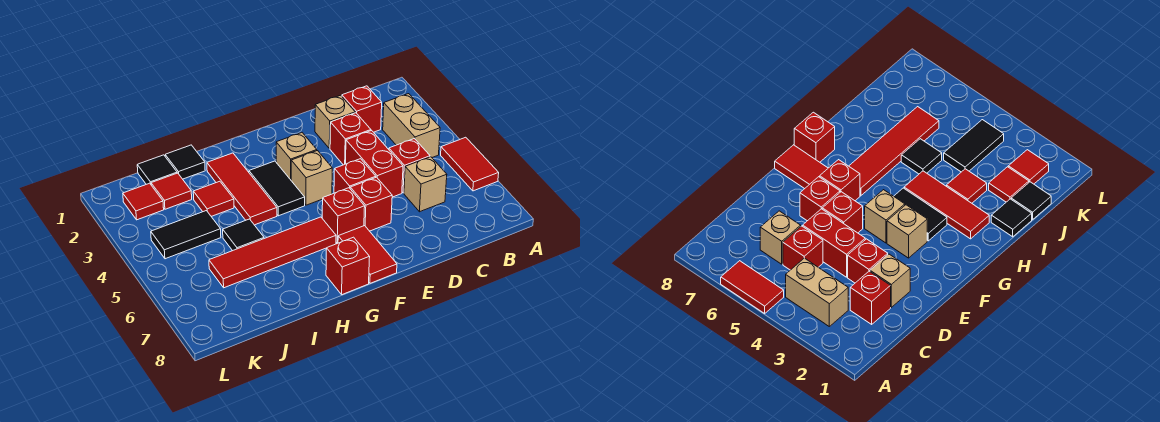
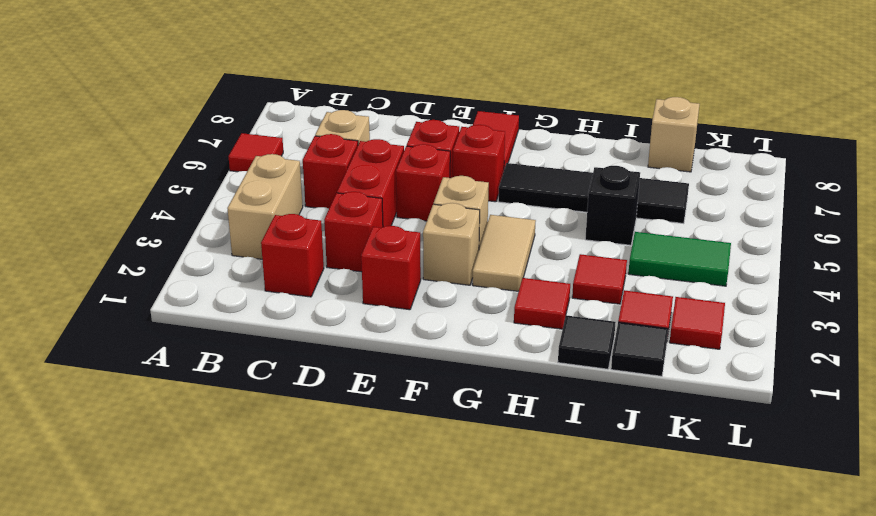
red 1x2 tile [441,137,499,191] -> red 1x1 tile [228,133,283,172]
tan 1x1 brick [315,95,355,149] -> tan 1x1 brick moved to [648,97,699,172]
black 1x2 tile [249,161,305,216] -> tan 1x2 tile [473,215,536,291]
red 1x4 tile [209,217,336,288] -> black 1x4 tile [498,163,689,224]
red 1x1 brick [326,237,370,295] -> red 1x1 brick moved to [361,226,421,310]
red 1x3 tile [207,153,277,225] -> red 1x1 tile [514,278,570,329]
black 1x1 tile [223,219,264,251] -> black 1x1 brick [585,166,640,245]
black 1x2 tile [151,211,221,259] -> green 1x2 tile [628,232,731,286]

